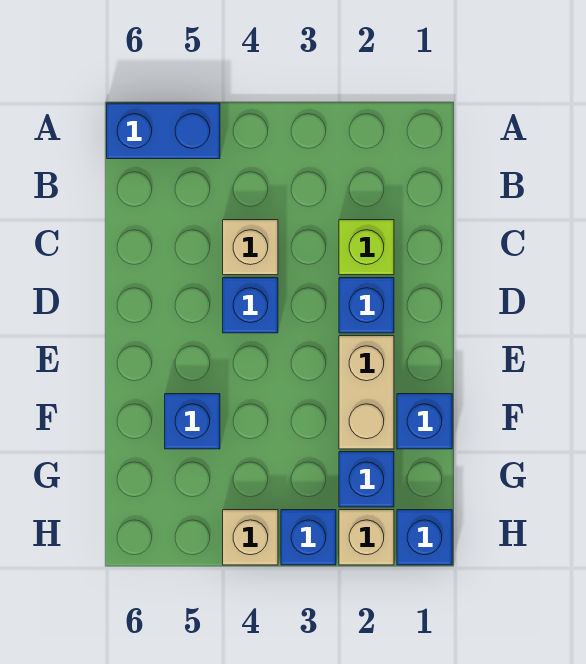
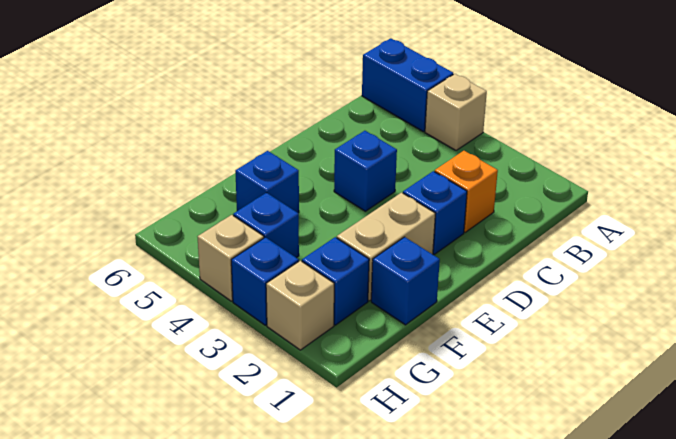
lime 1x1 brick [339,220,394,275] -> orange 1x1 brick [435,151,498,232]
tan 1x1 brick [223,220,278,275] -> tan 1x1 brick moved to [425,74,487,151]
blue 1x1 brick [397,510,452,565] -> blue 1x1 brick moved to [233,193,299,258]

